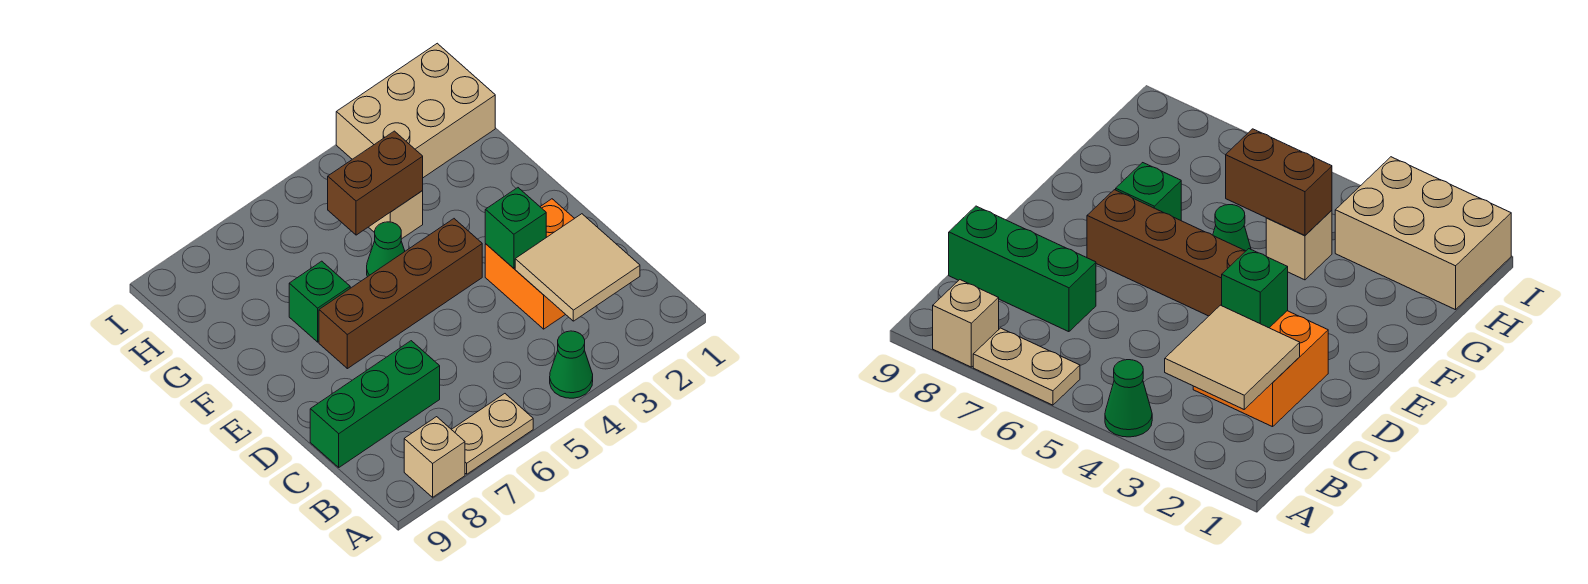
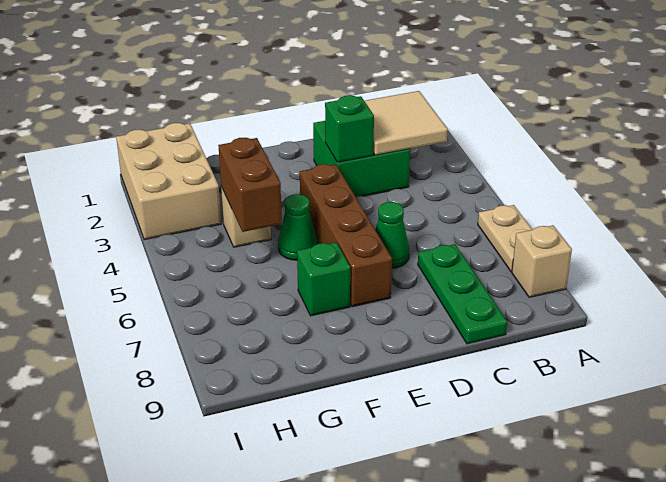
green 1x1 cone [550,331,593,398] -> green 1x1 cone moved to [375,202,409,268]
orange 2x2 brick [485,199,575,329] -> green 2x2 brick [313,121,410,197]
green 1x3 brick [310,341,440,467] -> green 1x3 plate [418,244,507,344]

